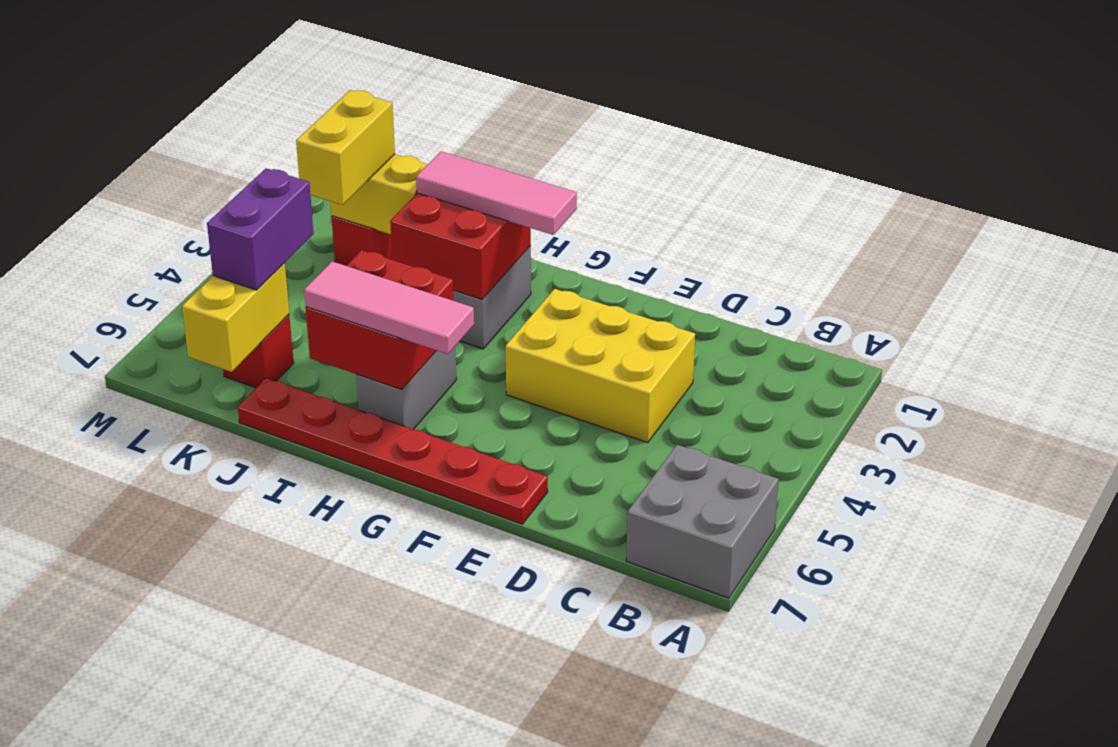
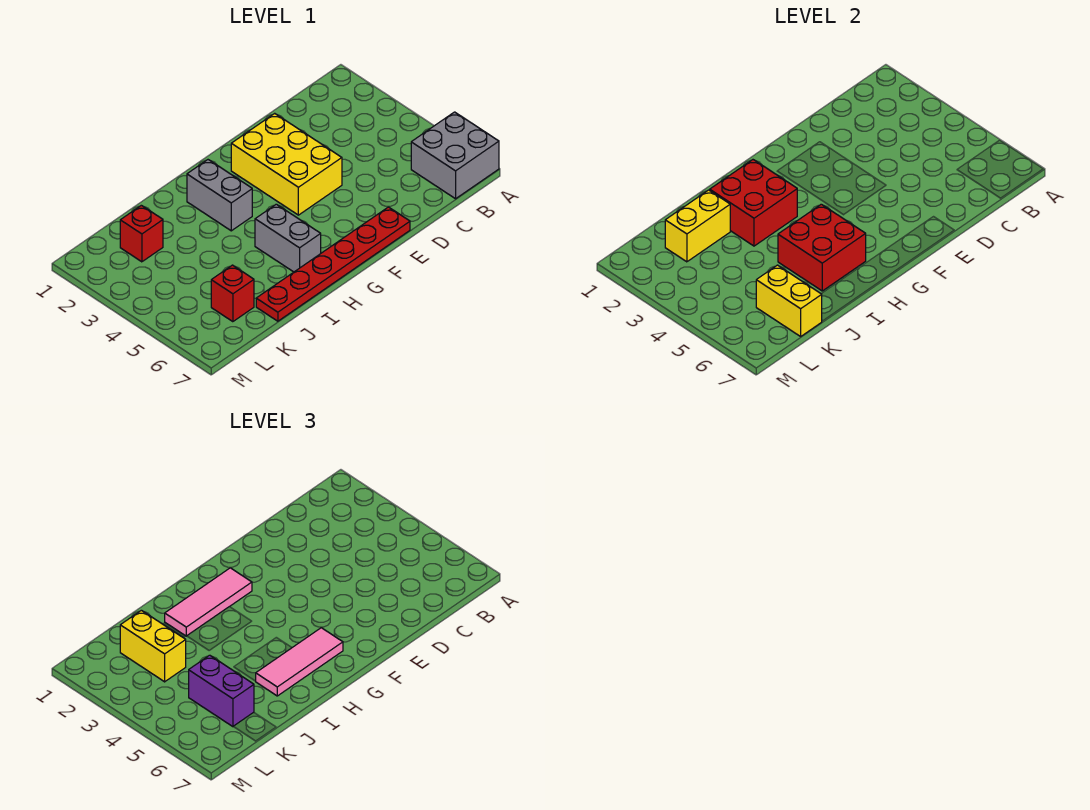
yellow 2x3 brick [506,289,695,442] -> yellow 2x3 brick turned to [231,113,342,215]

